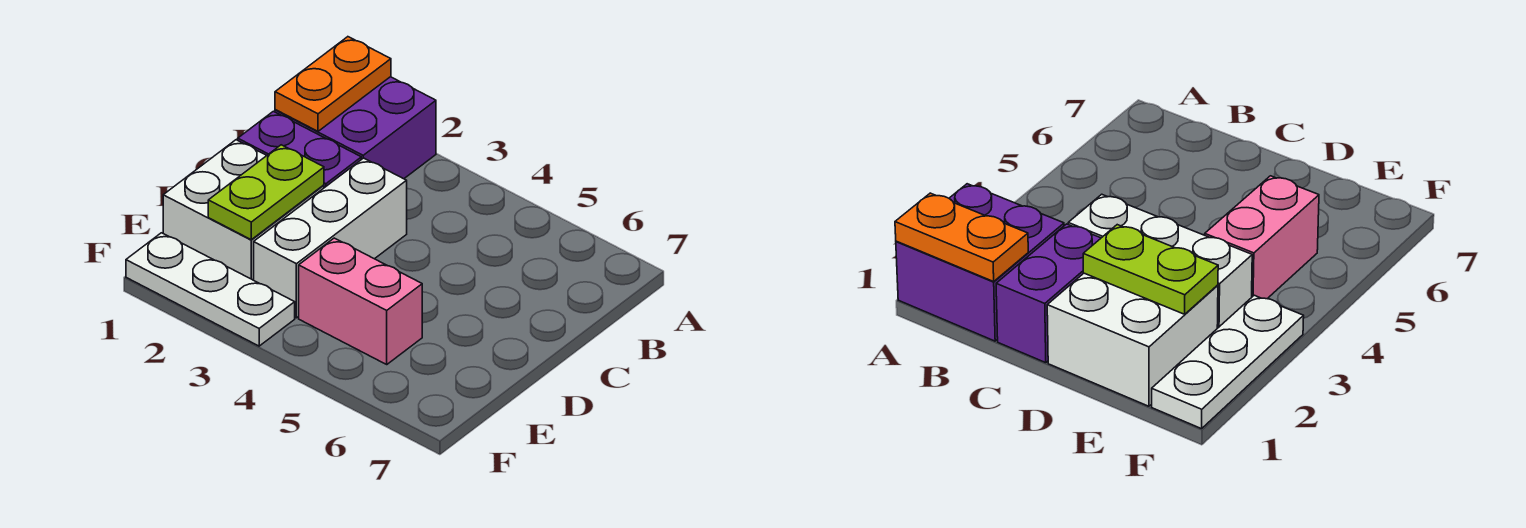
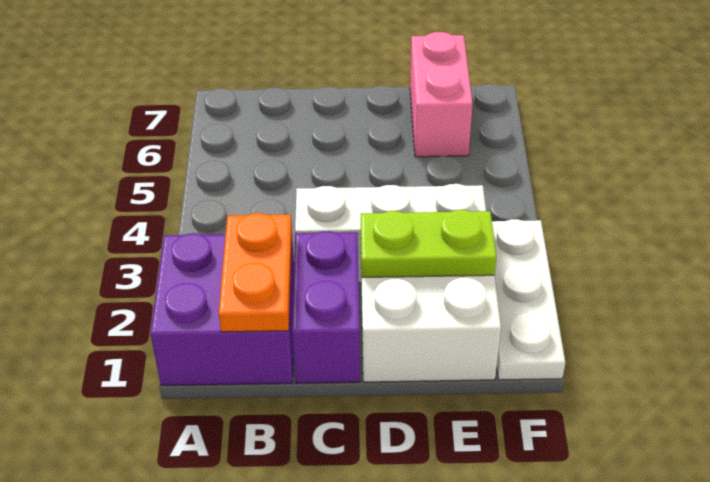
orange 1x2 plate [275,37,391,131] -> orange 1x2 plate turned to [219,213,292,332]
pink 1x2 brick [299,238,422,364] -> pink 1x2 brick moved to [410,32,473,157]

